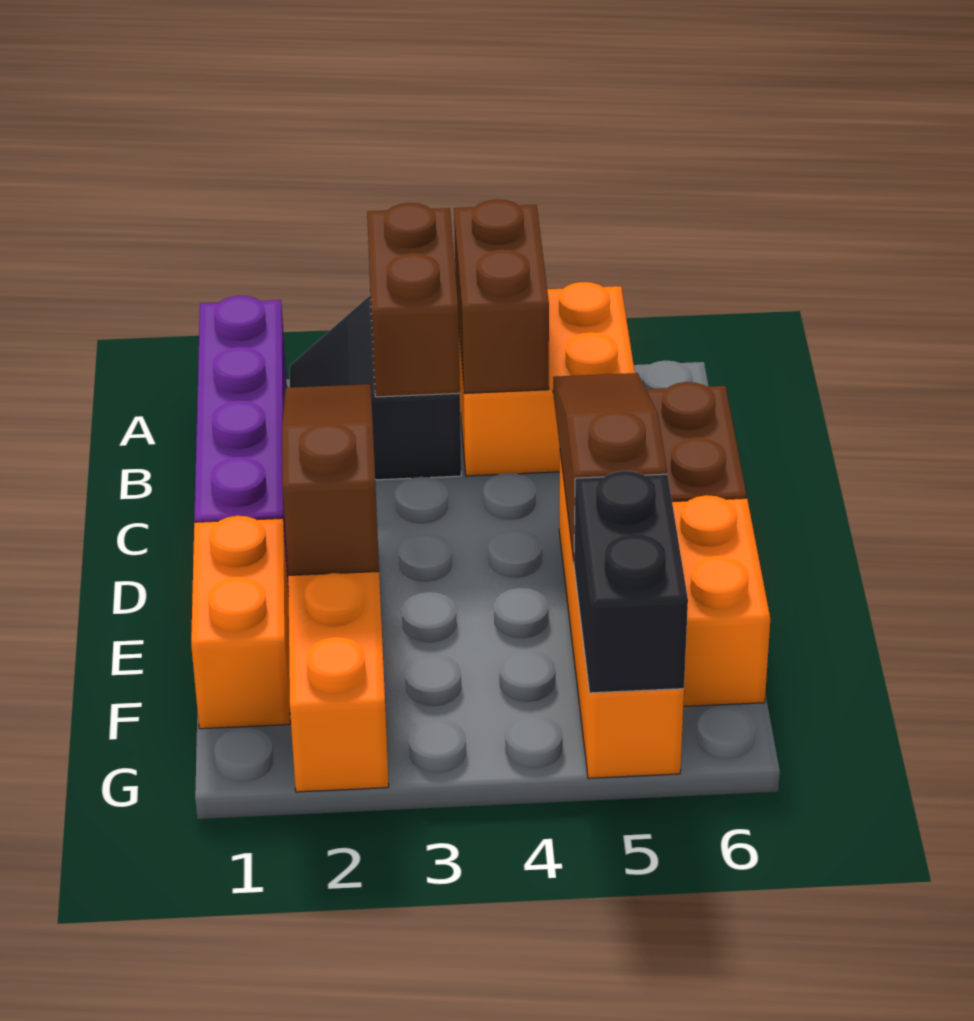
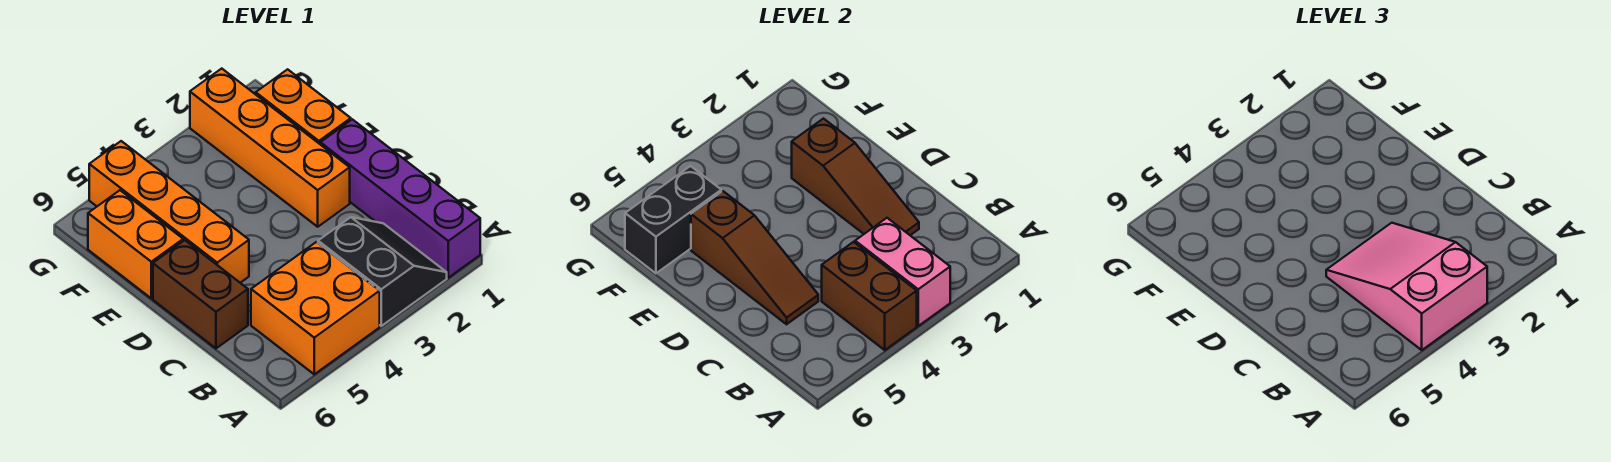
brown 1x2 brick [367,203,460,397] -> pink 1x2 brick [855,218,950,326]
none -> pink 2x3 slope [1326,223,1487,350]
black 1x2 brick [574,471,688,693] -> black 1x2 brick turned to [625,166,721,273]

